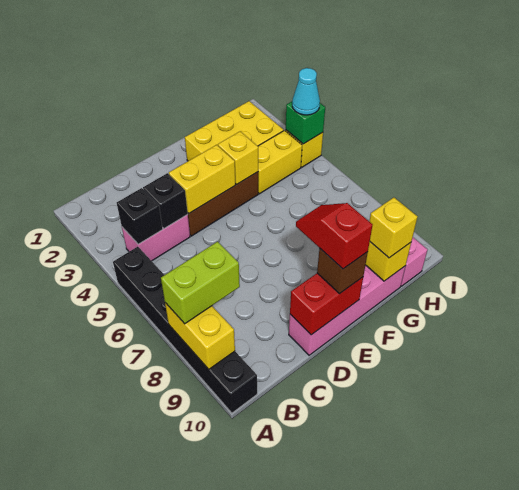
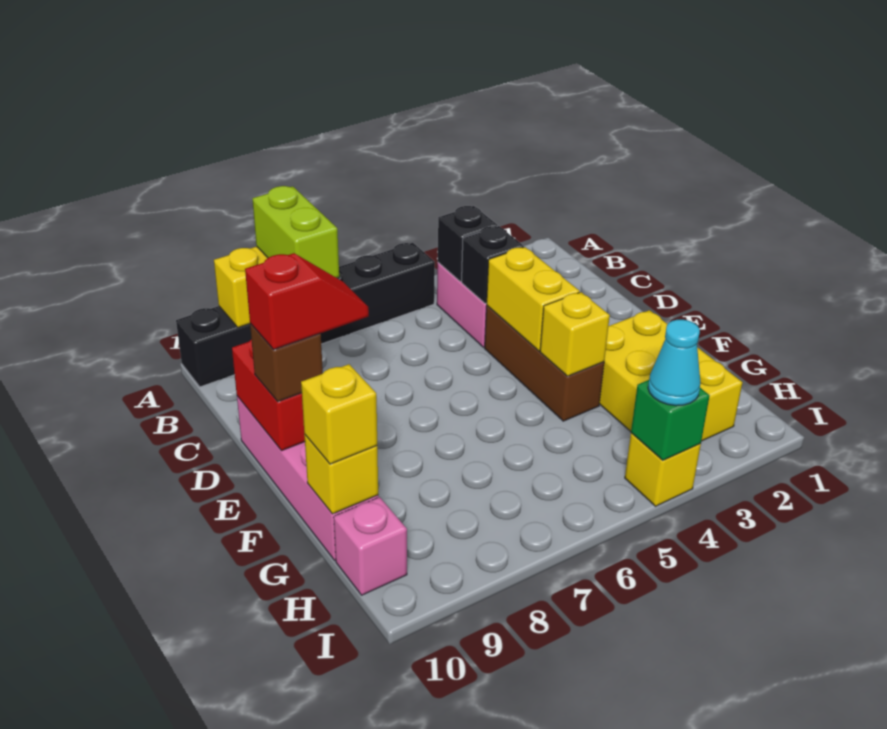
yellow 1x2 brick [258,131,302,194] -> none

